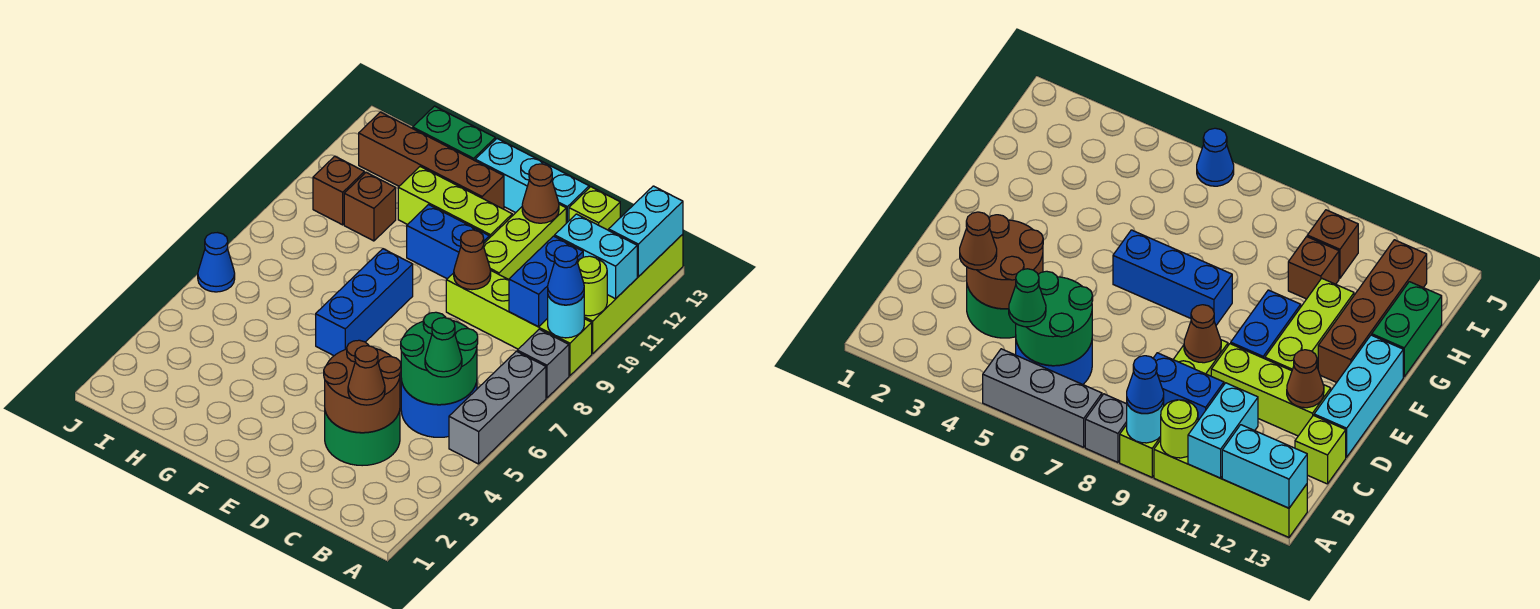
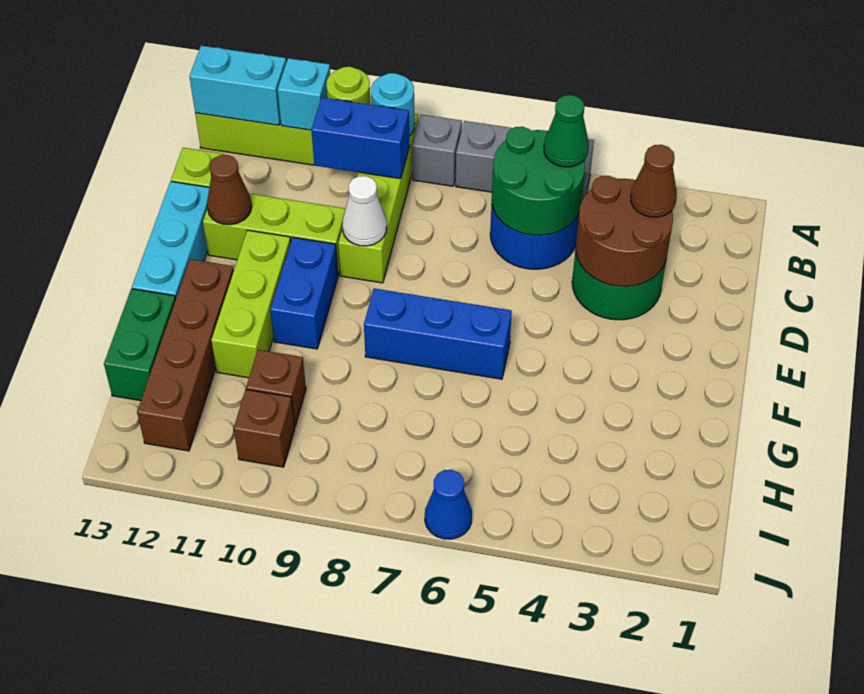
blue 1x1 cone [548,246,584,305] -> none
cyan 1x2 brick [555,214,637,299] -> cyan 1x1 brick [278,58,330,130]
brown 1x1 cone [454,230,491,290] -> white 1x1 cone [342,176,387,246]

